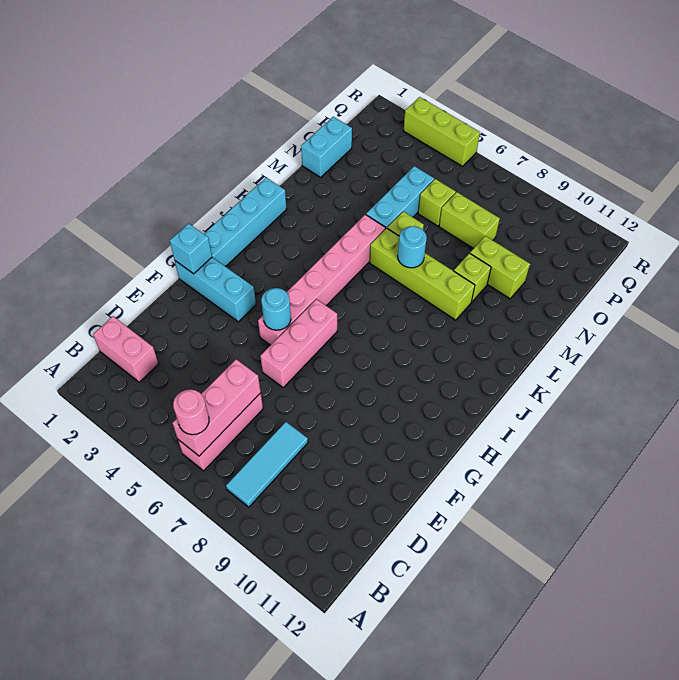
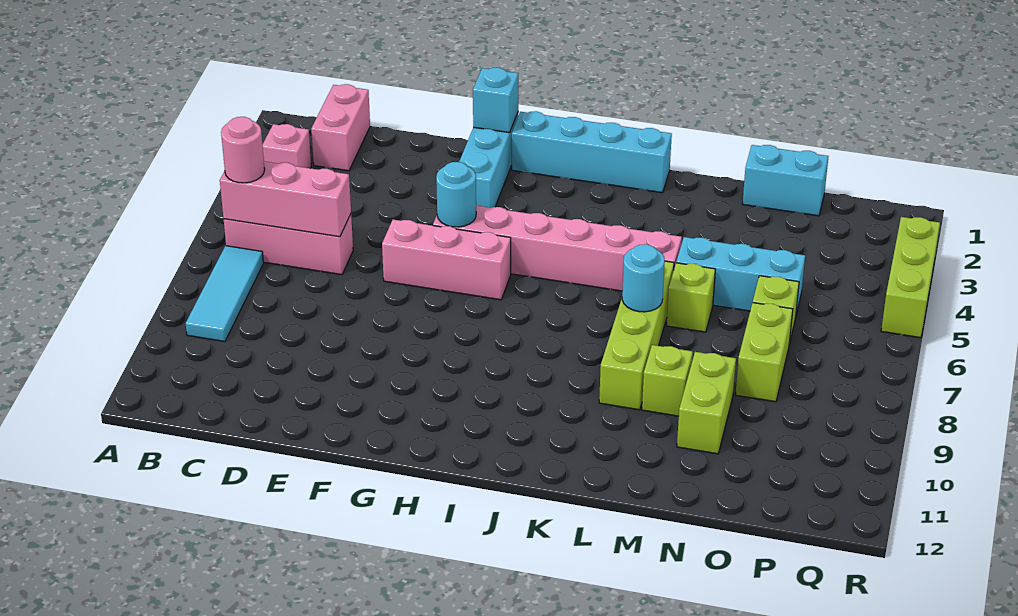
none -> pink 1x1 brick [262,124,311,168]
cyan 1x3 tile [226,422,308,507] -> cyan 1x3 tile turned to [186,246,263,342]

